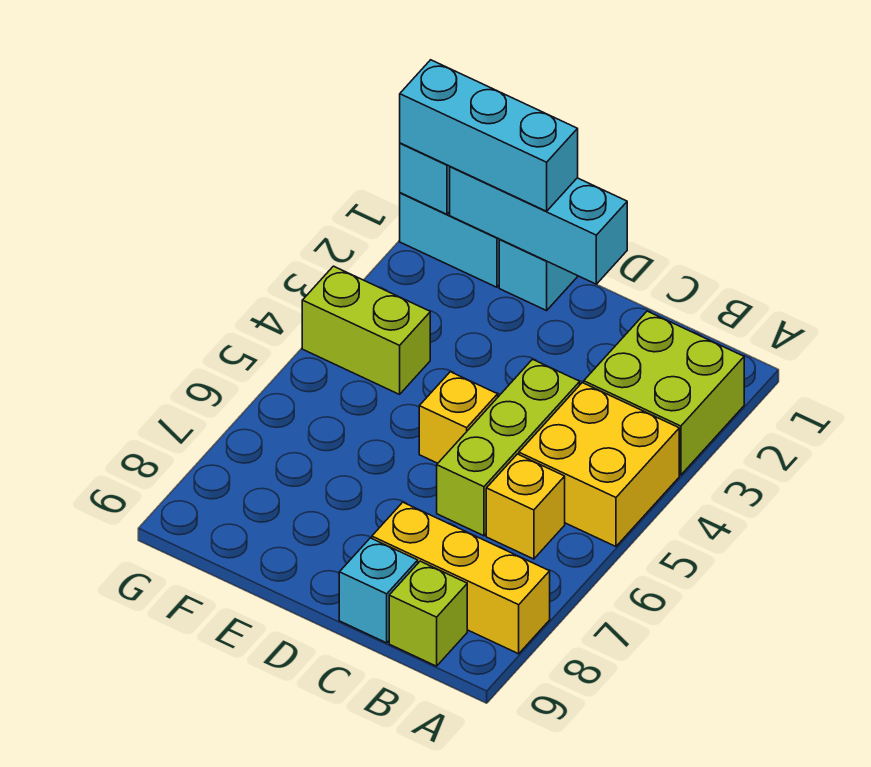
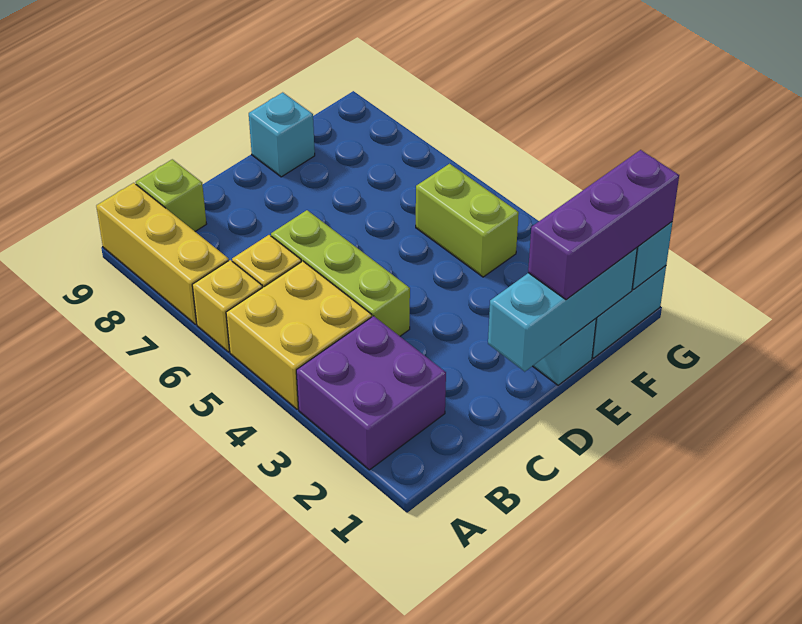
lime 2x2 brick [584,311,744,475] -> purple 2x2 brick [296,316,446,470]
yellow 1x3 brick [372,502,550,654] -> yellow 1x3 brick turned to [96,183,229,324]
cyan 1x1 brick [339,538,418,643] -> cyan 1x1 brick moved to [249,92,315,177]
yellow 1x1 brick [419,372,498,463] -> yellow 1x1 brick moved to [192,260,263,352]
cyan 1x3 brick [400,60,578,211] -> purple 1x3 brick [528,150,679,300]
lime 1x2 brick [302,266,430,394] -> lime 1x2 brick turned to [416,164,519,277]

